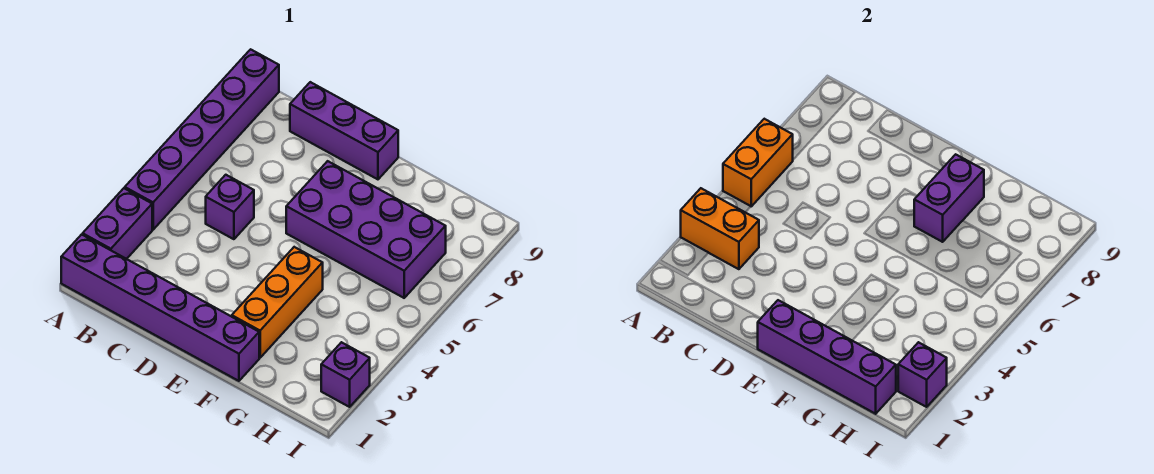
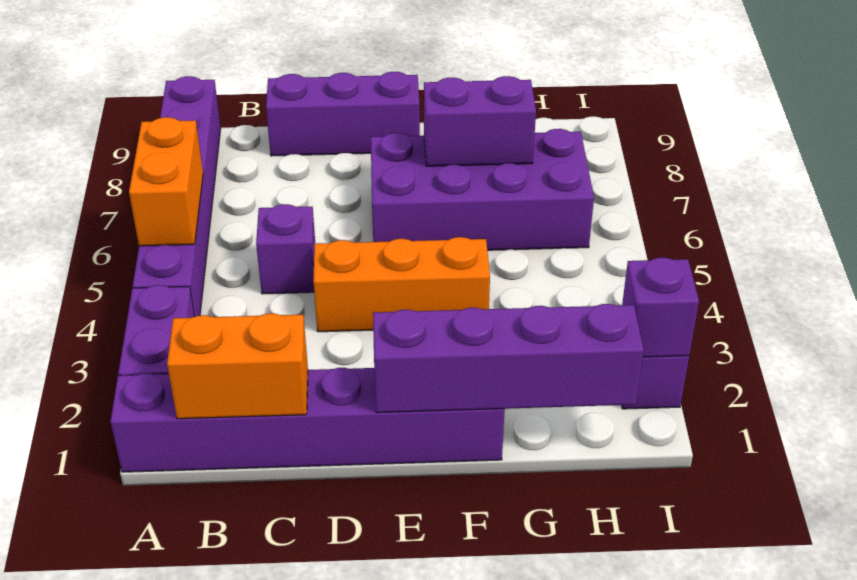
orange 1x2 brick [681,188,759,269] -> orange 1x2 brick moved to [167,313,308,419]
orange 1x3 brick [232,247,323,358] -> orange 1x3 brick turned to [313,237,490,332]
purple 1x2 brick [914,154,984,242] -> purple 1x2 brick turned to [424,76,536,166]

